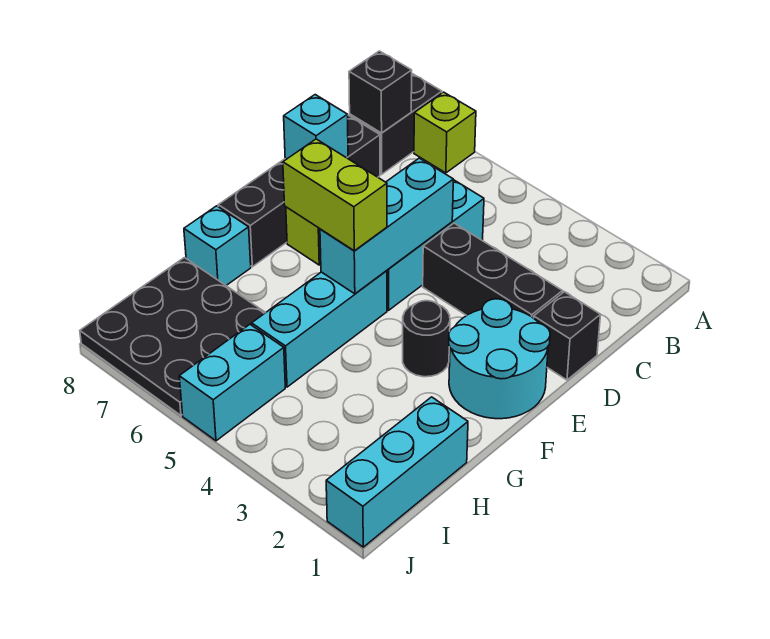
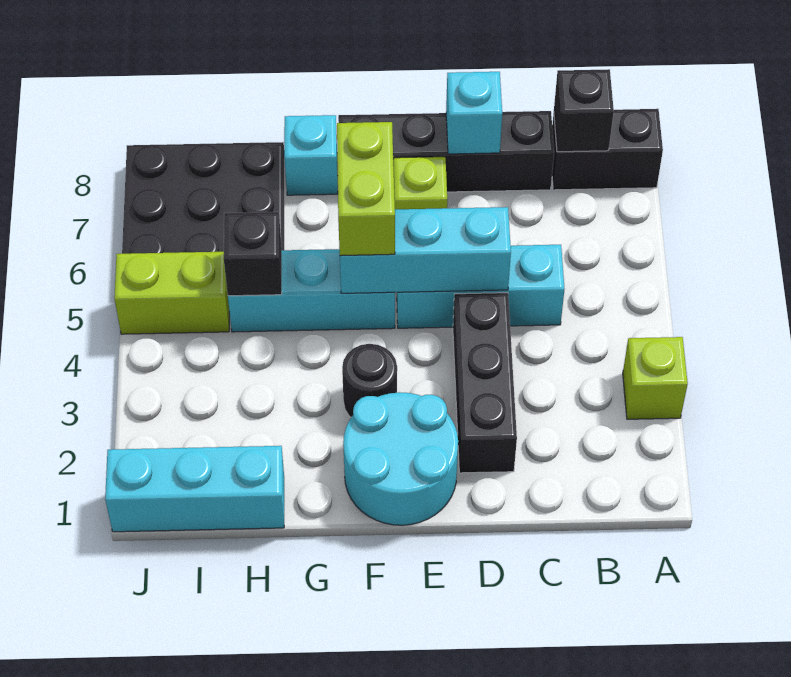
lime 1x1 brick [414,92,476,173] -> lime 1x1 brick moved to [623,337,688,419]
black 1x1 brick [534,292,601,380] -> black 1x1 brick moved to [224,212,282,296]
cyan 1x2 brick [179,324,285,441] -> lime 1x2 brick [114,252,229,334]

